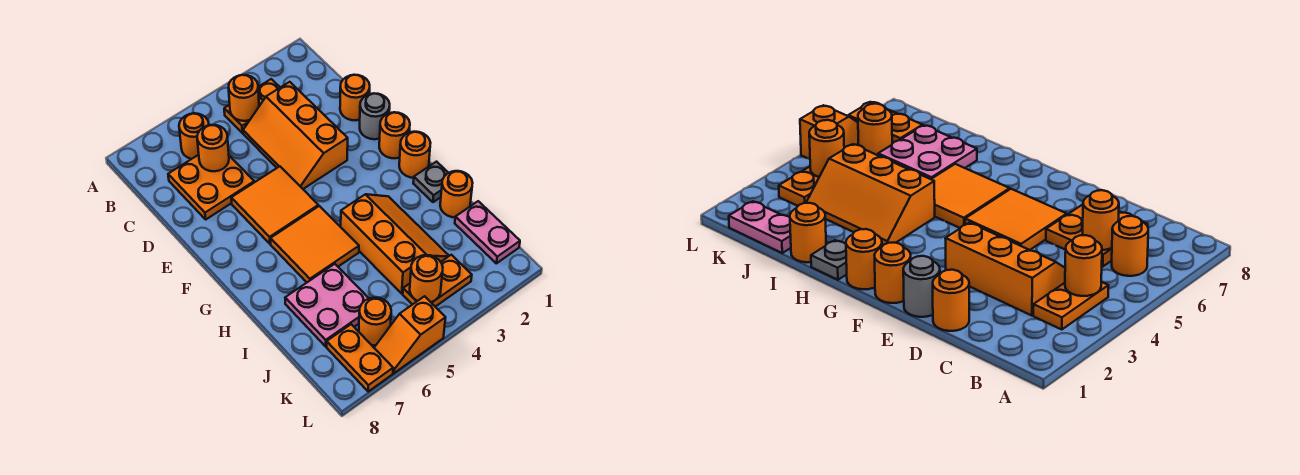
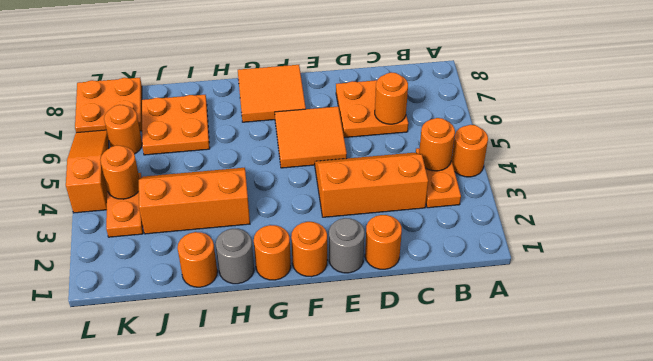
orange 1x1 round brick [179,113,209,159] -> orange 1x1 round brick moved to [451,125,488,177]
orange 2x2 tile [270,206,359,282] -> orange 2x2 tile moved to [238,65,306,122]
grey 1x1 plate [413,162,448,202] -> grey 1x1 round brick [216,229,254,284]
orange 2x3 slope [341,194,449,293] -> orange 2x3 slope turned to [139,168,250,234]
pink 2x2 plate [285,264,369,346] -> orange 2x2 plate [142,95,210,155]
pink 1x2 plate [455,201,520,263] -> none
orange 1x2 plate [327,324,393,391] -> orange 2x2 plate [75,78,142,133]
orange 1x2 slope [374,296,446,373] -> orange 1x3 slope [66,130,109,213]

